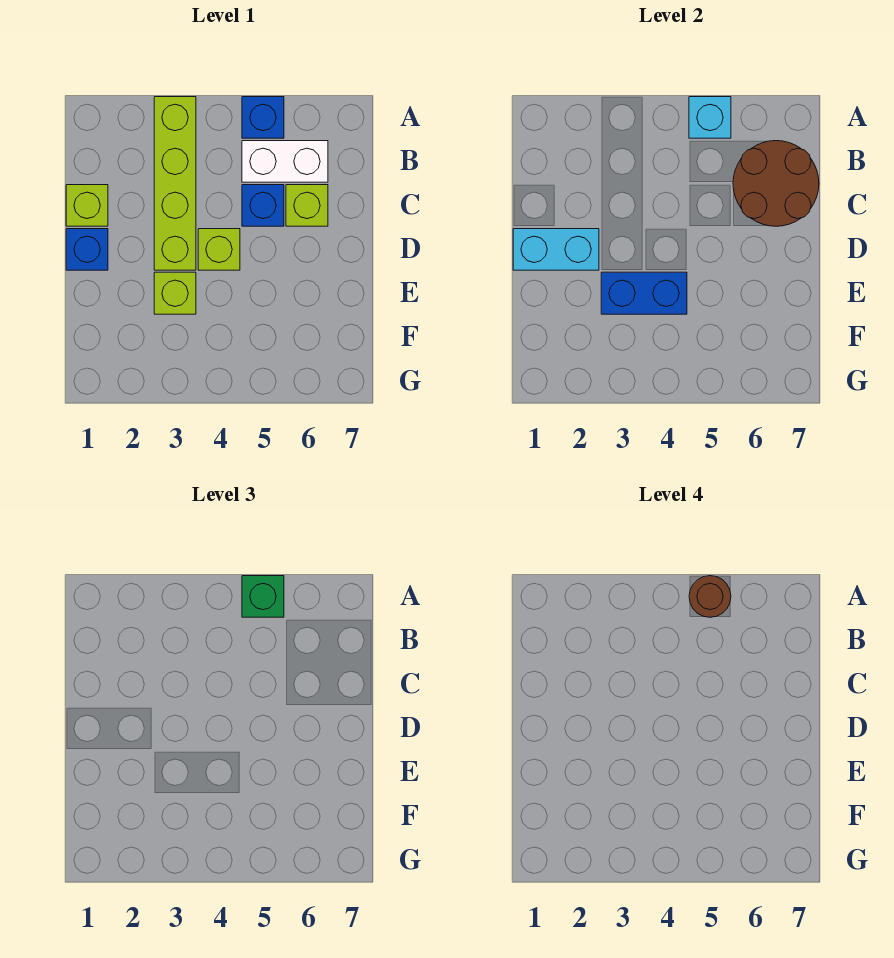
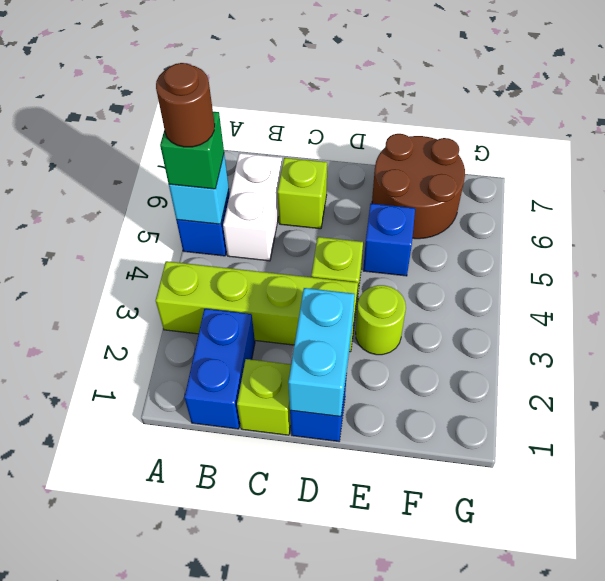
brown 2x2 round brick [733,141,819,226] -> brown 2x2 round brick moved to [372,134,465,239]
blue 1x1 brick [242,185,284,226] -> blue 1x1 brick moved to [363,204,415,276]
lime 1x1 brick [154,272,196,314] -> lime 1x1 round brick [356,285,406,355]
blue 1x2 brick [601,272,687,314] -> blue 1x2 brick moved to [184,309,255,429]

